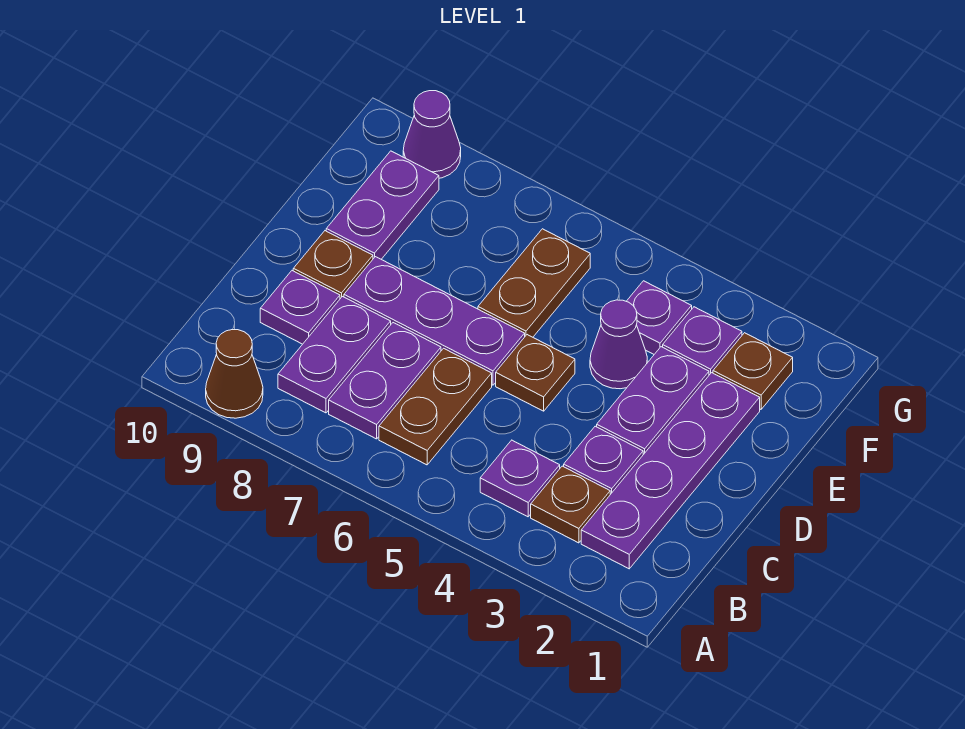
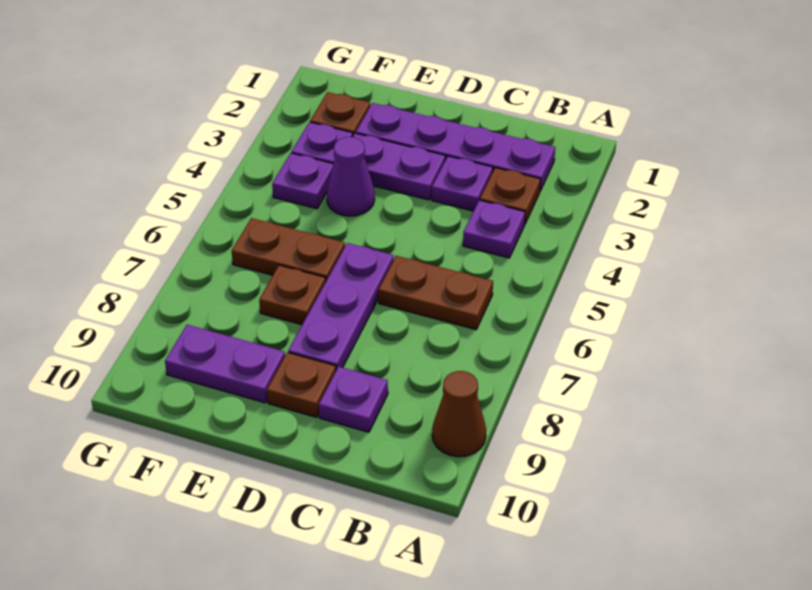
purple 1x2 plate [329,323,441,439] -> none
purple 1x2 plate [278,297,391,413] -> none
brown 1x1 plate [496,335,575,411] -> brown 1x1 plate moved to [259,265,326,325]
purple 1x1 cone [403,91,461,178] -> none

